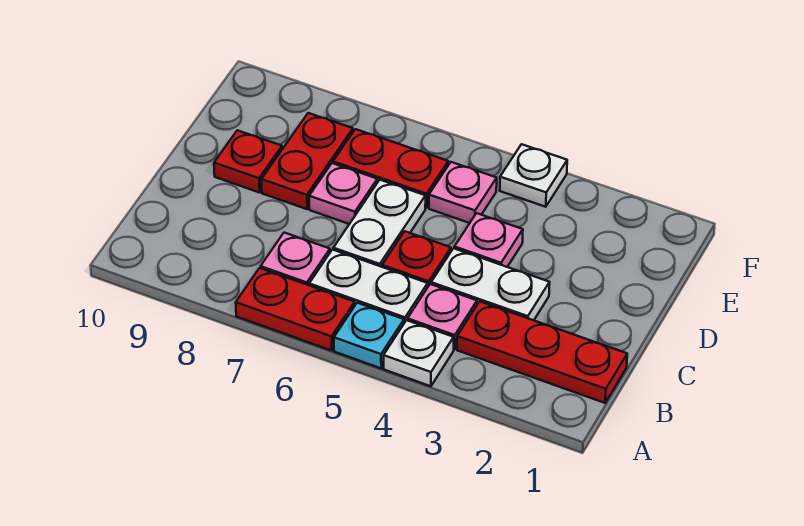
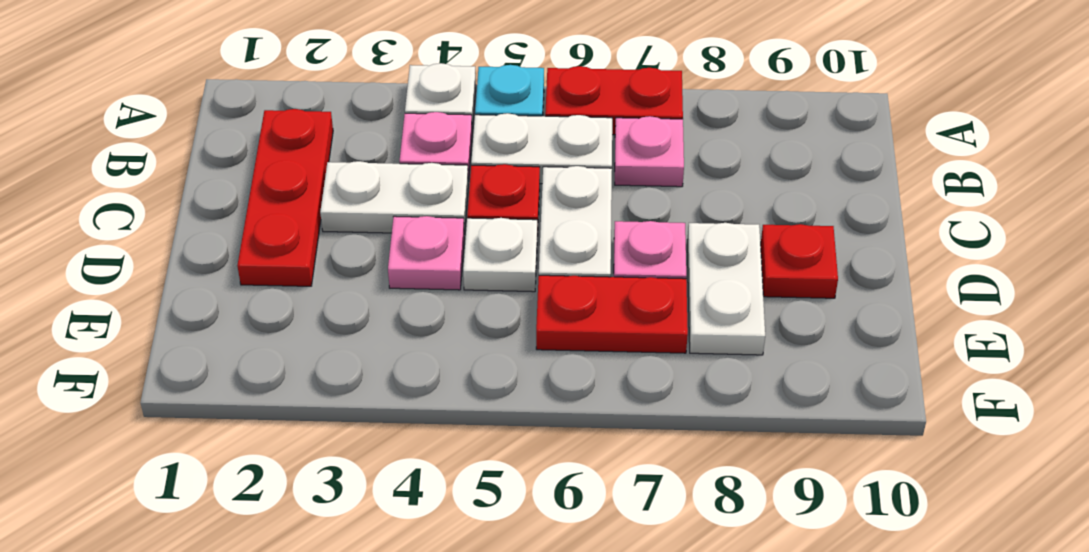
red 1x3 plate [457,301,627,403] -> red 1x3 plate turned to [237,109,333,286]
red 1x2 plate [261,113,353,209] -> white 1x2 plate [687,223,765,355]
pink 1x1 plate [429,162,497,223] -> none
white 1x1 plate [500,144,567,207] -> white 1x1 plate moved to [463,218,537,292]

